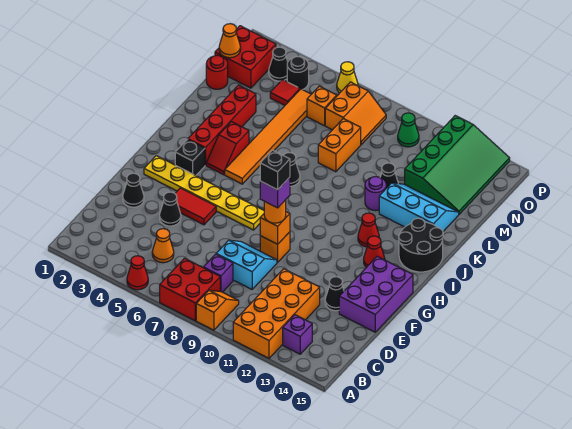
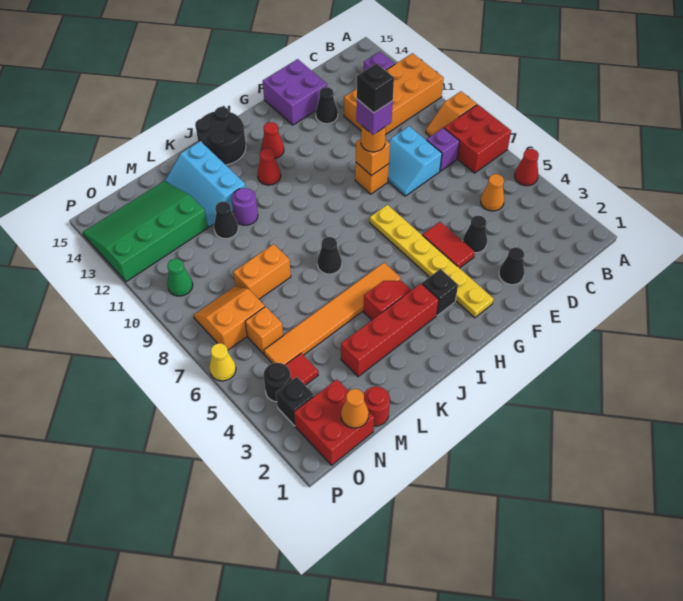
purple 2x3 brick [339,256,413,332] -> purple 2x2 brick [263,59,327,125]
black 1x1 cone [269,47,288,81] -> black 1x1 brick [276,377,314,426]

